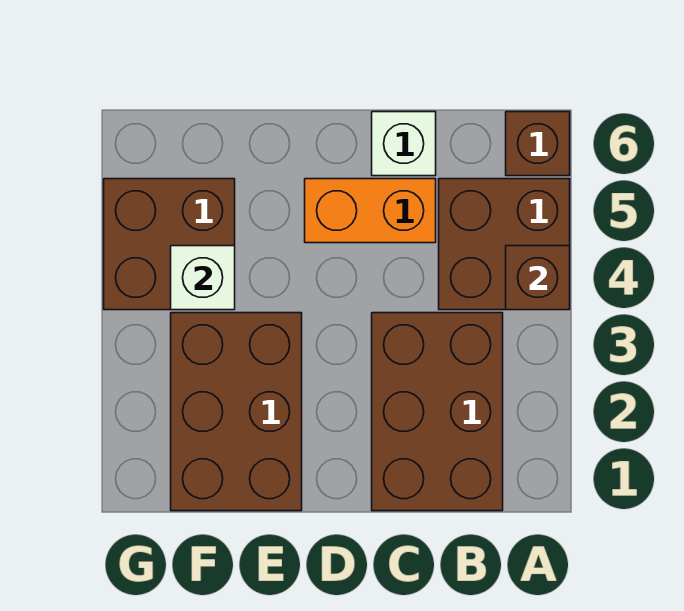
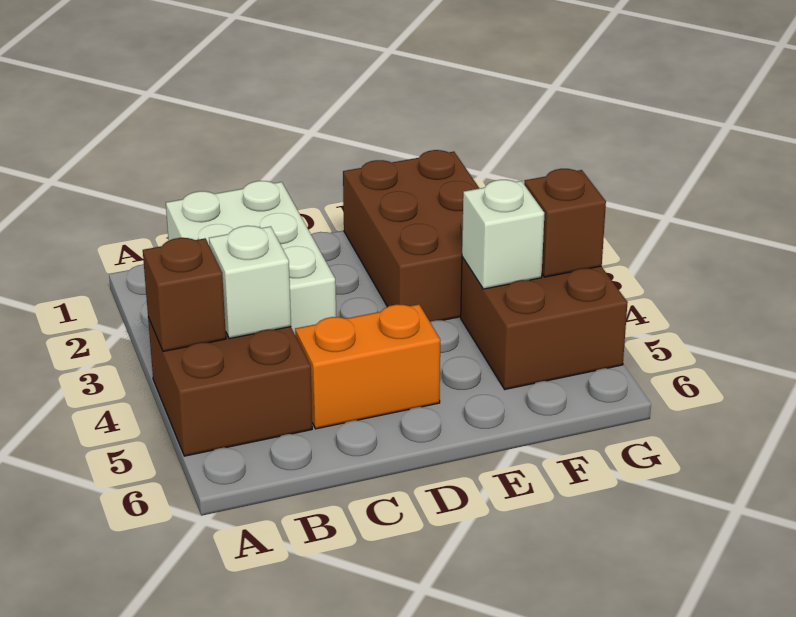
brown 1x1 brick [506,112,570,176] -> brown 1x1 brick moved to [524,169,606,277]
brown 2x3 brick [372,313,503,511] -> white 2x3 brick [166,181,336,334]
white 1x1 brick [372,112,436,176] -> white 1x1 brick moved to [209,226,291,339]

